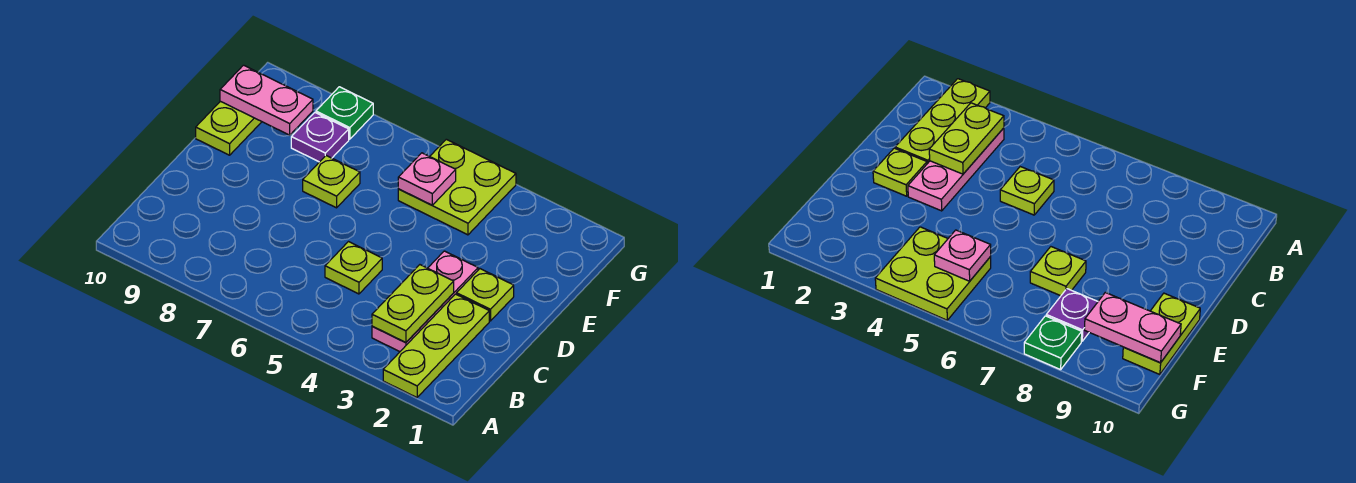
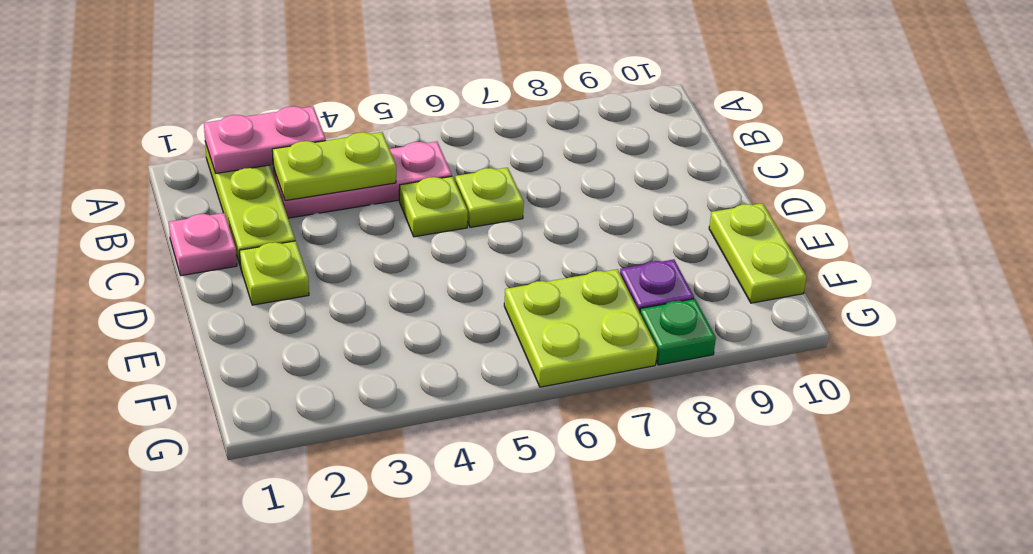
pink 1x3 plate [372,251,478,352] -> pink 1x3 plate turned to [273,142,452,218]
lime 1x2 plate [372,265,454,343] -> lime 1x2 plate turned to [272,132,396,201]
lime 1x1 plate [303,156,360,208] -> lime 1x1 plate moved to [455,168,524,227]
lime 2x2 plate [398,139,516,235] -> lime 2x2 plate moved to [504,269,657,387]
pink 1x1 plate [398,153,456,205] -> pink 1x1 plate moved to [169,213,237,276]
pink 1x2 plate [220,65,313,135] -> pink 1x2 plate moved to [204,106,326,174]

